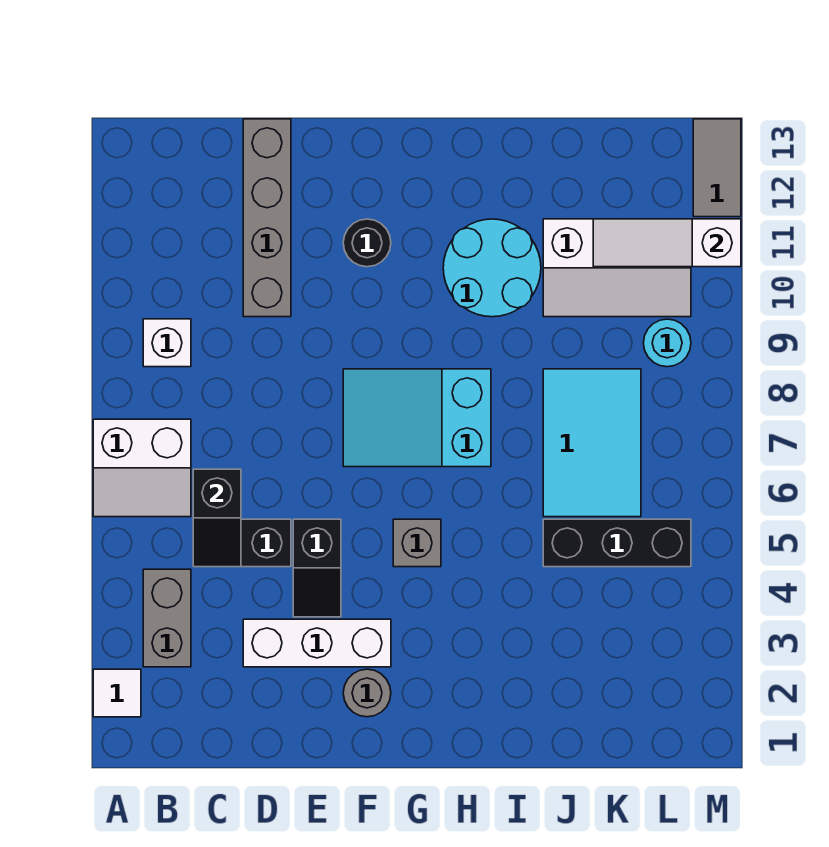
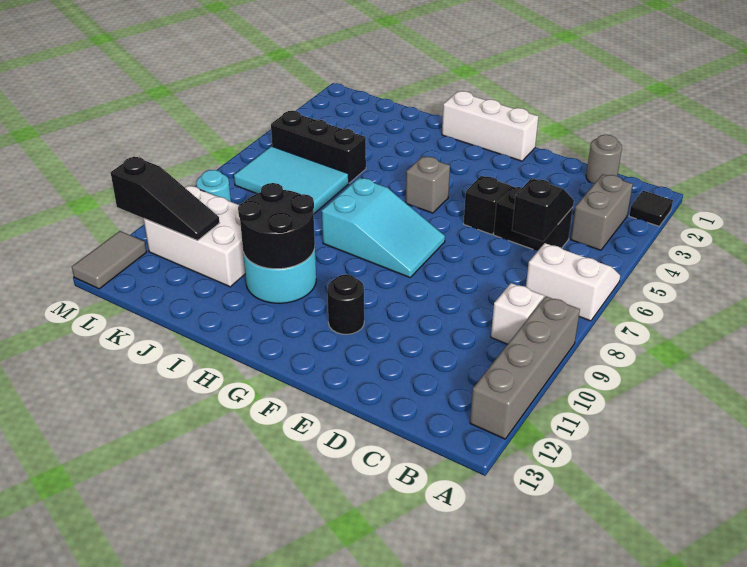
white 1x1 tile [93,669,141,717] -> black 1x1 tile [629,191,673,226]
white 1x3 brick [243,619,391,667] -> white 1x3 brick moved to [442,91,539,161]
grey 1x4 brick [243,119,291,317] -> grey 1x4 brick moved to [470,296,580,439]
grey 1x1 round brick [343,669,391,717] -> grey 1x1 round brick moved to [586,135,622,184]
none -> black 2x2 round brick [238,183,315,269]
cyan 2x3 tile [543,369,641,517] -> cyan 2x3 tile turned to [234,146,349,214]
white 2x3 slope [543,219,691,317] -> white 2x3 brick [144,185,245,287]
white 1x3 slope [593,219,741,267] -> black 1x3 slope [111,156,219,241]

